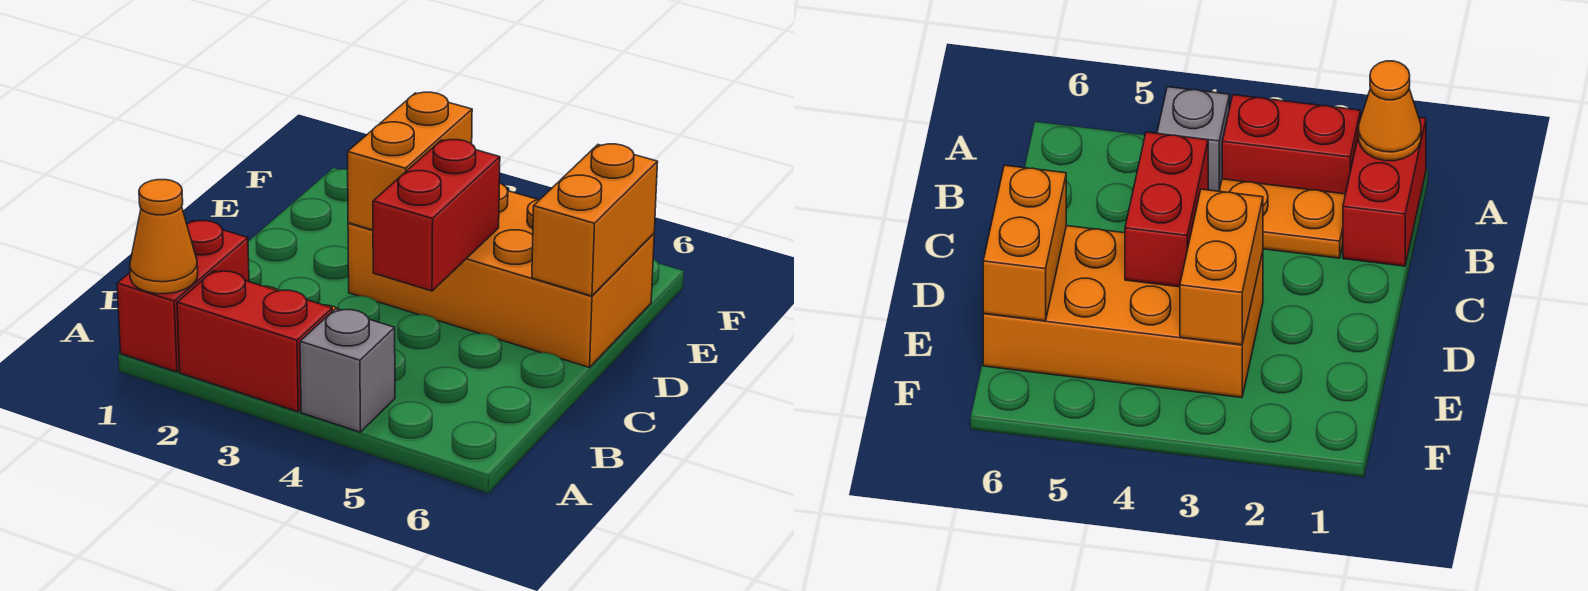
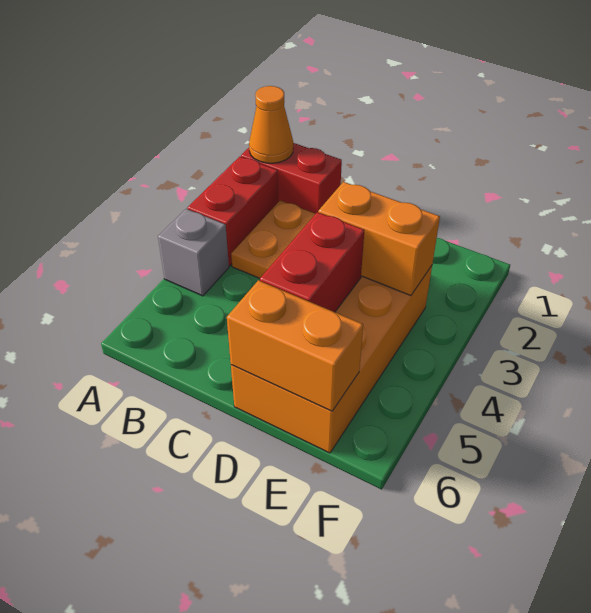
red 1x2 brick [373,140,500,291] -> red 1x2 brick turned to [260,212,365,312]

